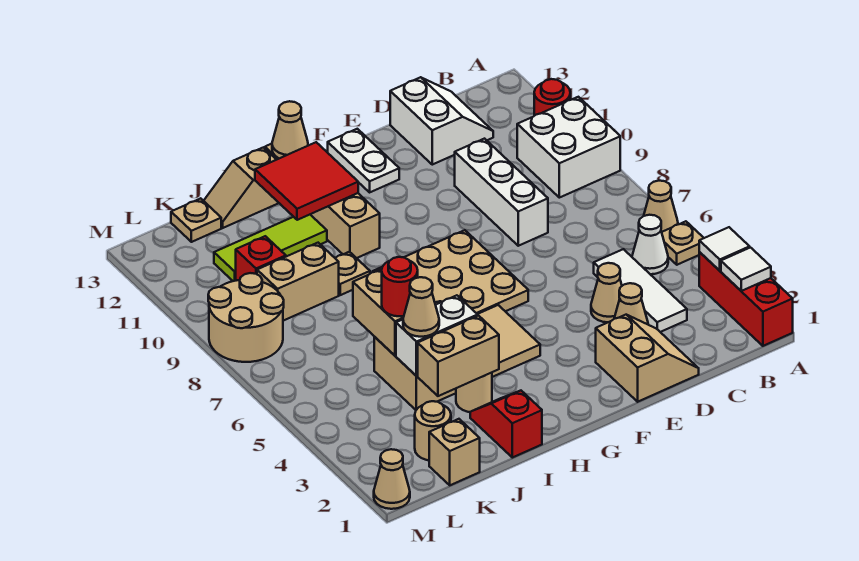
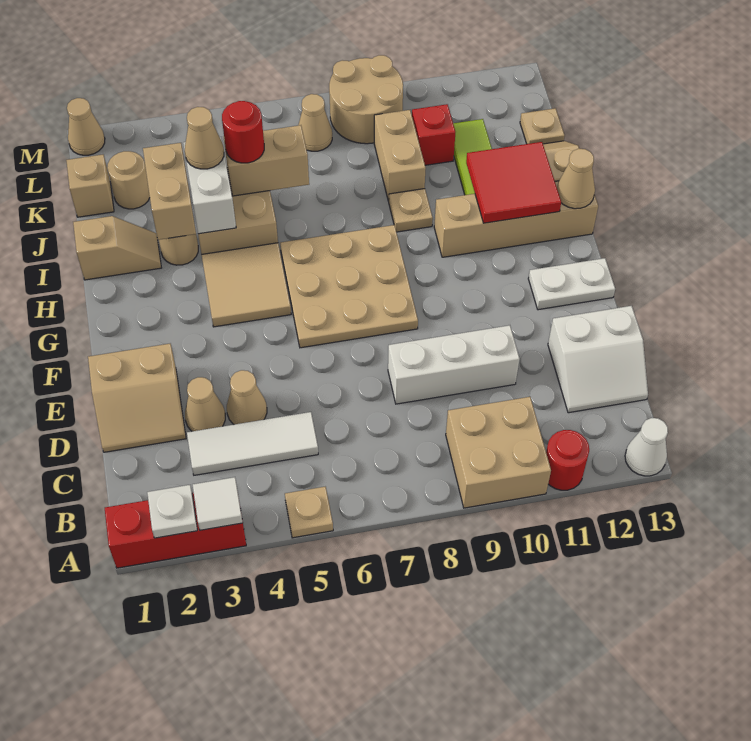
white 1x1 tile [721,248,771,291] -> white 1x1 plate [147,485,197,538]
tan 1x1 cone [644,181,678,232] -> tan 1x1 cone moved to [299,94,332,151]
white 2x2 brick [517,97,620,198] -> tan 2x2 brick [446,397,551,508]
white 1x1 cone [632,215,668,274] -> white 1x1 cone moved to [625,418,668,476]
red 1x2 slope [470,391,542,458] -> tan 1x2 slope [73,216,161,280]

